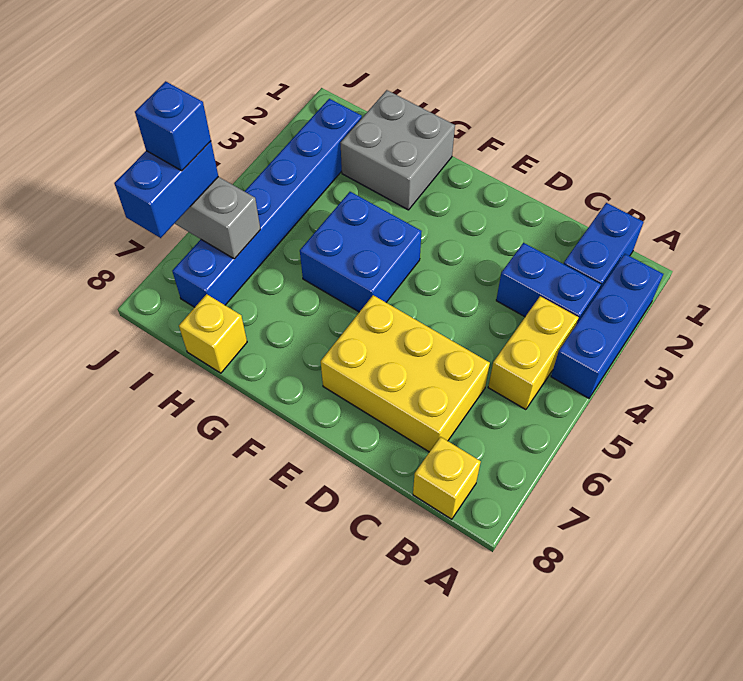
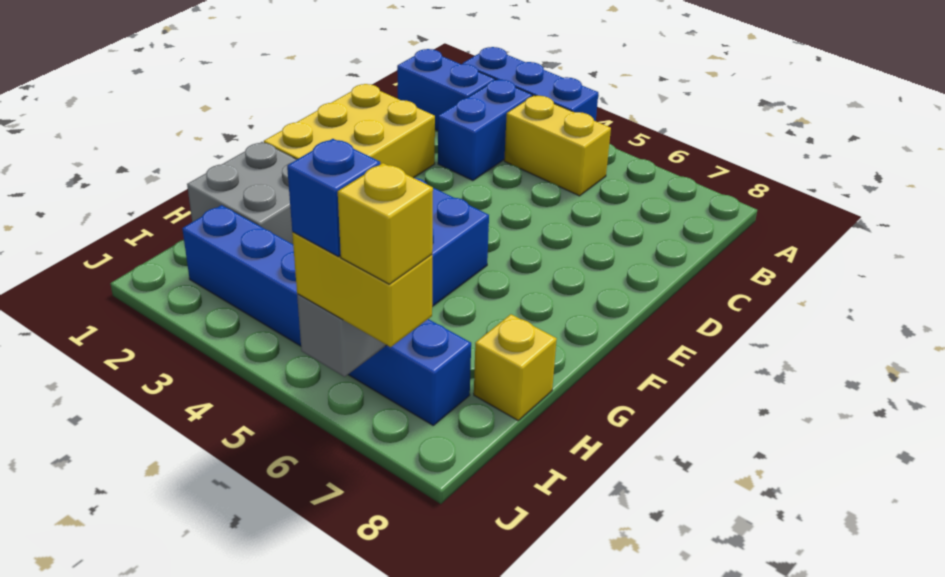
yellow 1x1 brick [413,437,481,519] -> yellow 1x1 brick moved to [338,163,433,284]
yellow 2x3 brick [321,295,490,452] -> yellow 2x3 brick moved to [264,84,435,178]
blue 1x2 brick [114,141,218,238] -> yellow 1x2 brick [292,232,432,347]

